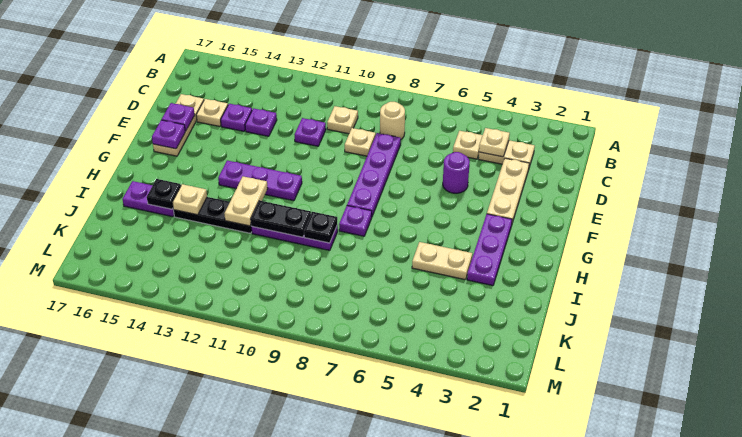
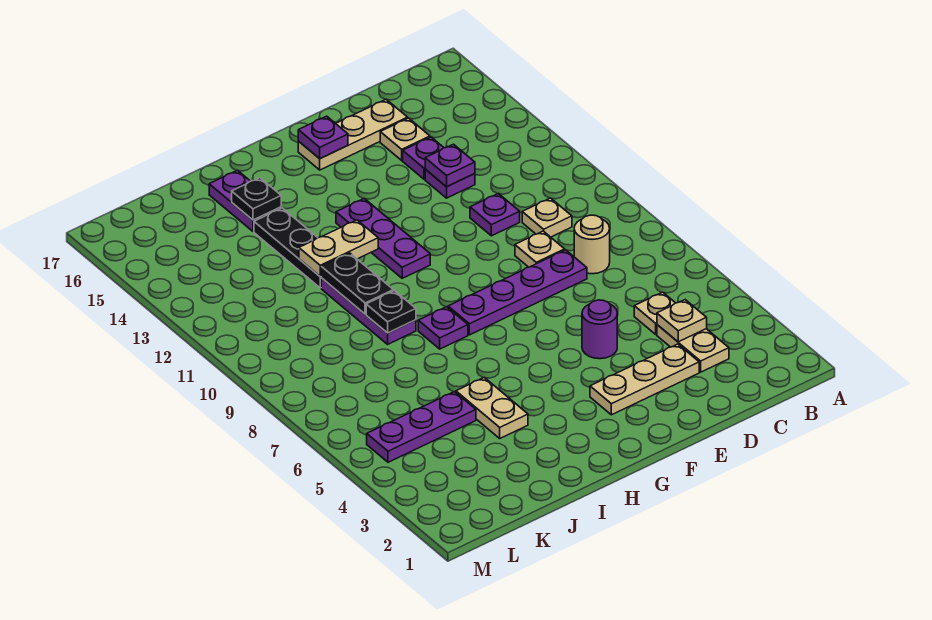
purple 1x1 plate [162,103,195,131] -> purple 1x1 plate moved to [425,144,475,187]
purple 1x3 plate [467,214,512,286] -> purple 1x3 plate moved to [367,392,476,462]
tan 1x1 plate [172,184,207,215] -> none

